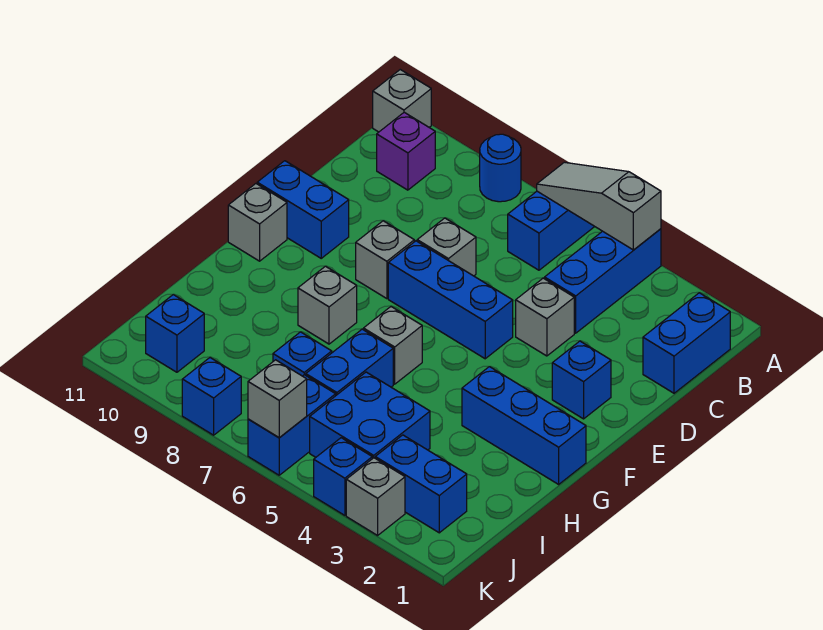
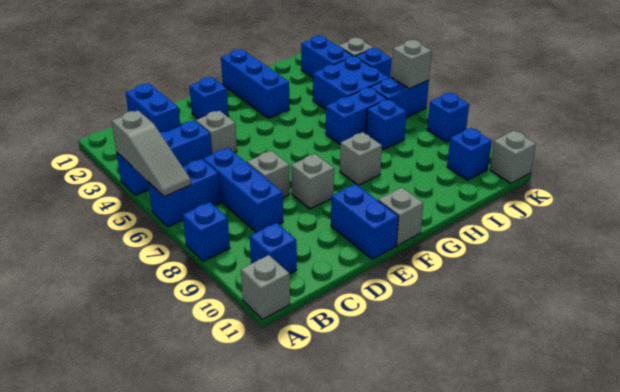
blue 1x1 round brick [480,134,521,202] -> blue 1x1 brick [183,202,230,261]
blue 1x2 brick [643,293,730,393] -> blue 1x2 brick turned to [126,84,180,132]
purple 1x1 brick [377,112,435,190] -> blue 1x1 brick [250,223,297,274]
blue 1x3 brick [388,241,513,359] -> blue 1x3 brick moved to [203,148,283,232]
grey 1x1 brick [364,307,422,384] -> grey 1x1 brick moved to [490,131,536,183]

